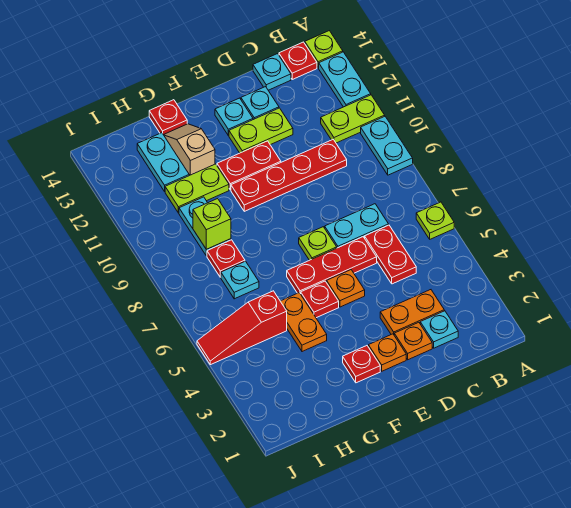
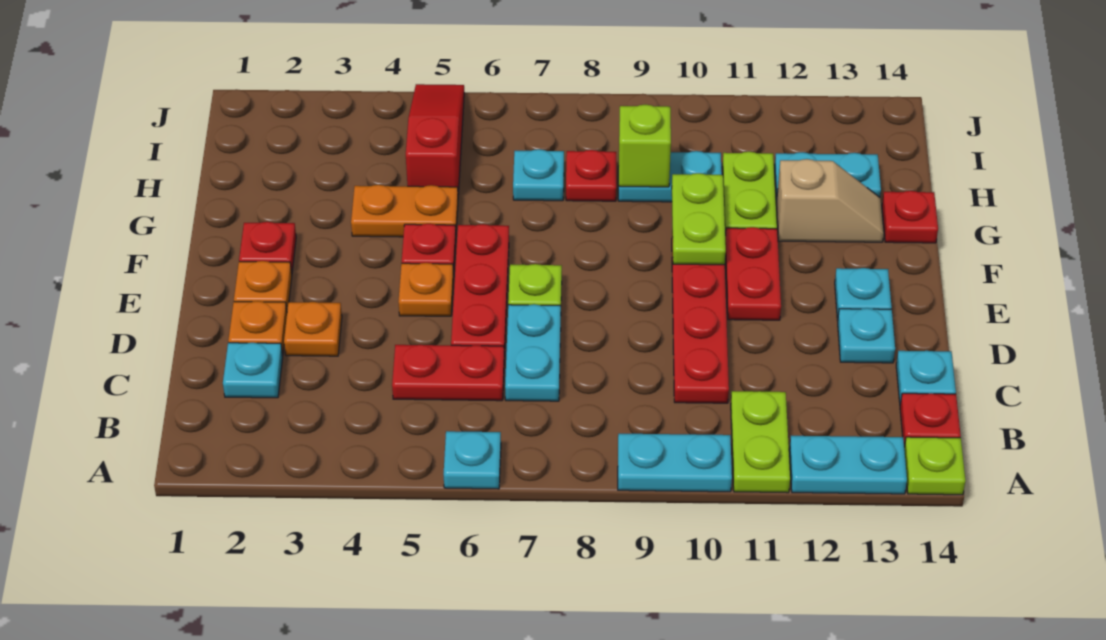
lime 1x1 plate [416,202,454,239] -> cyan 1x1 plate [444,431,501,489]
orange 1x2 plate [380,290,444,334] -> orange 1x1 plate [284,302,342,356]
lime 1x2 plate [229,108,293,153] -> lime 1x2 plate moved to [672,173,726,265]

